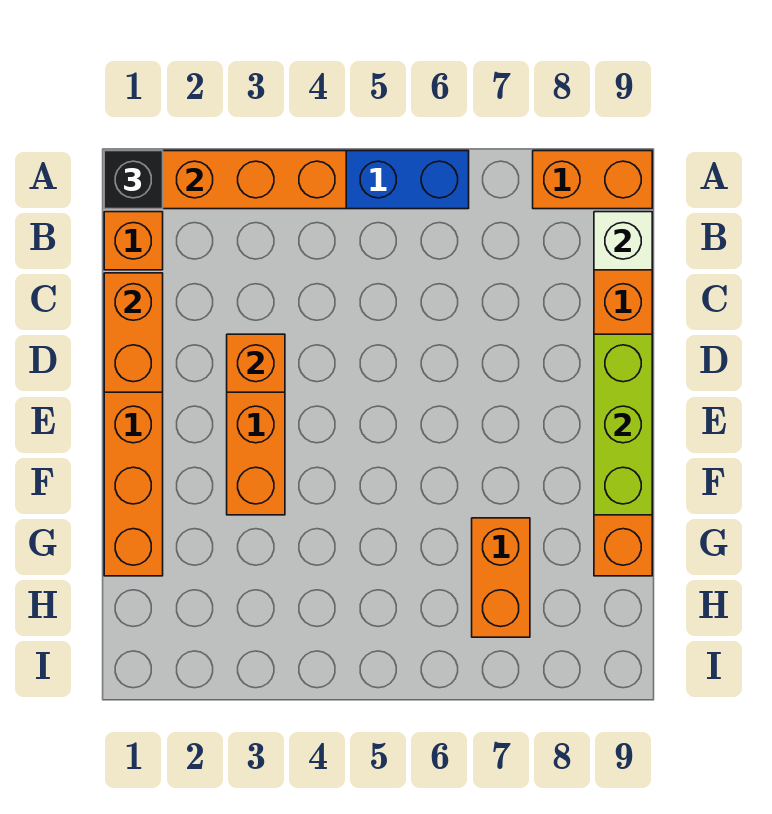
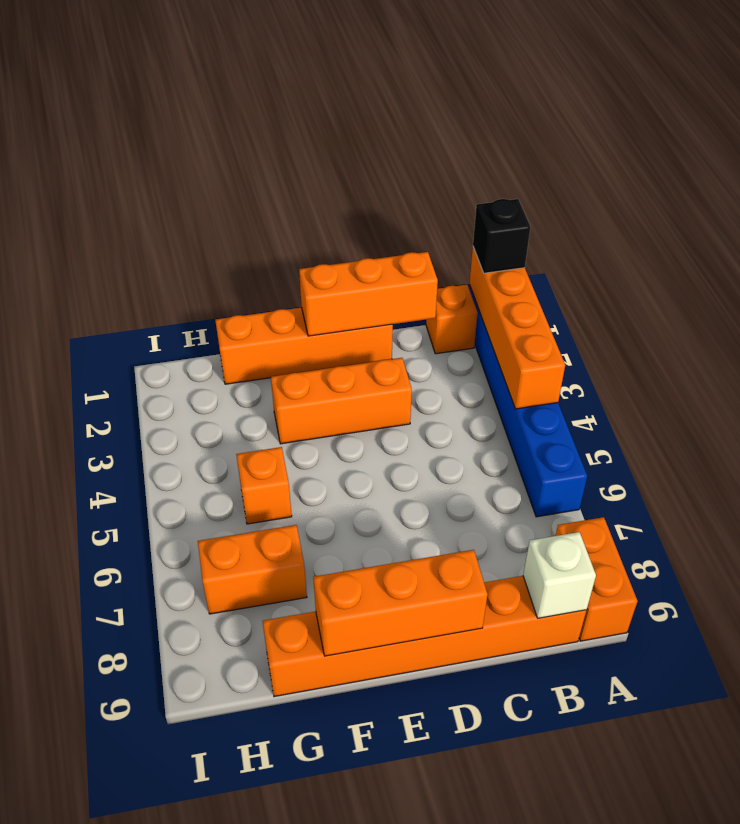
orange 1x2 brick [104,273,163,392] -> orange 1x3 brick [299,252,438,336]
orange 1x1 brick [227,334,285,392] -> orange 1x1 brick moved to [236,447,292,524]
lime 1x3 brick [594,334,652,515] -> orange 1x3 brick [313,550,488,656]

